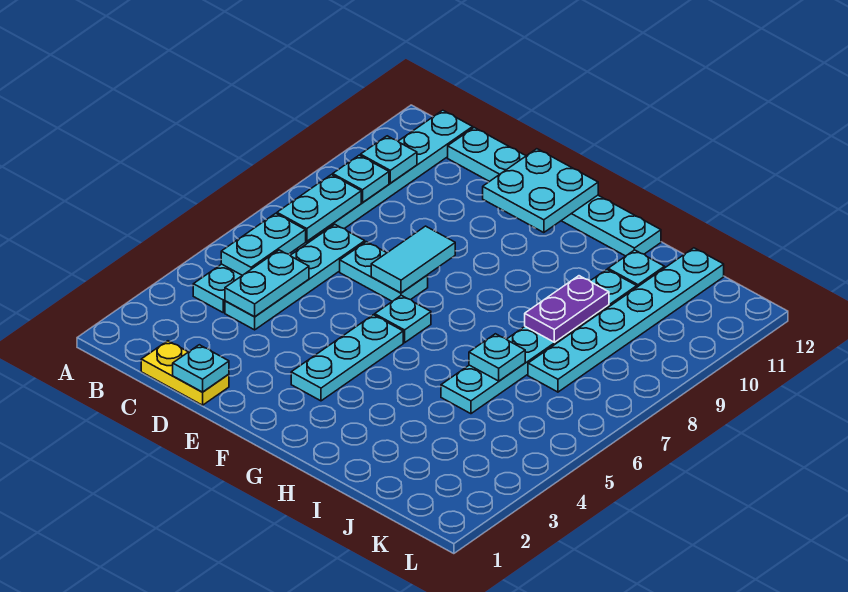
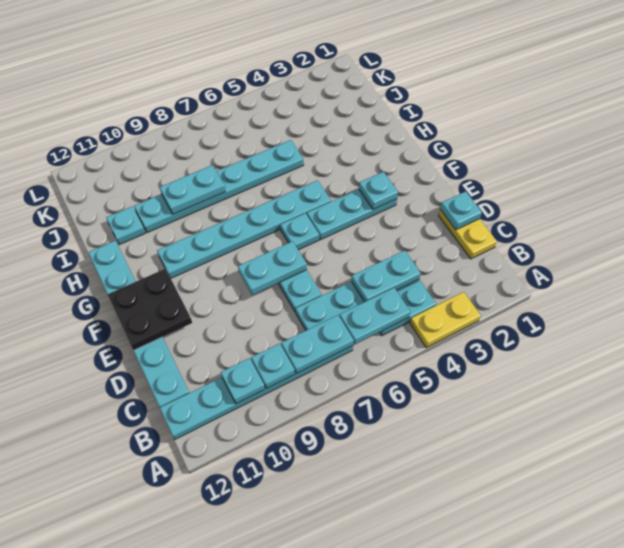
none -> yellow 1x2 plate [410,292,481,348]
cyan 1x2 tile [371,226,455,293] -> cyan 1x2 plate [238,241,307,295]
cyan 2x2 plate [483,149,598,233] -> black 2x2 plate [107,268,192,350]
cyan 1x1 plate [469,334,525,381] -> cyan 1x1 plate moved to [359,172,398,209]
purple 1x2 plate [525,276,609,342] -> cyan 1x2 plate [160,165,225,214]
cyan 1x6 plate [528,248,724,392] -> cyan 1x6 plate moved to [157,180,331,278]

